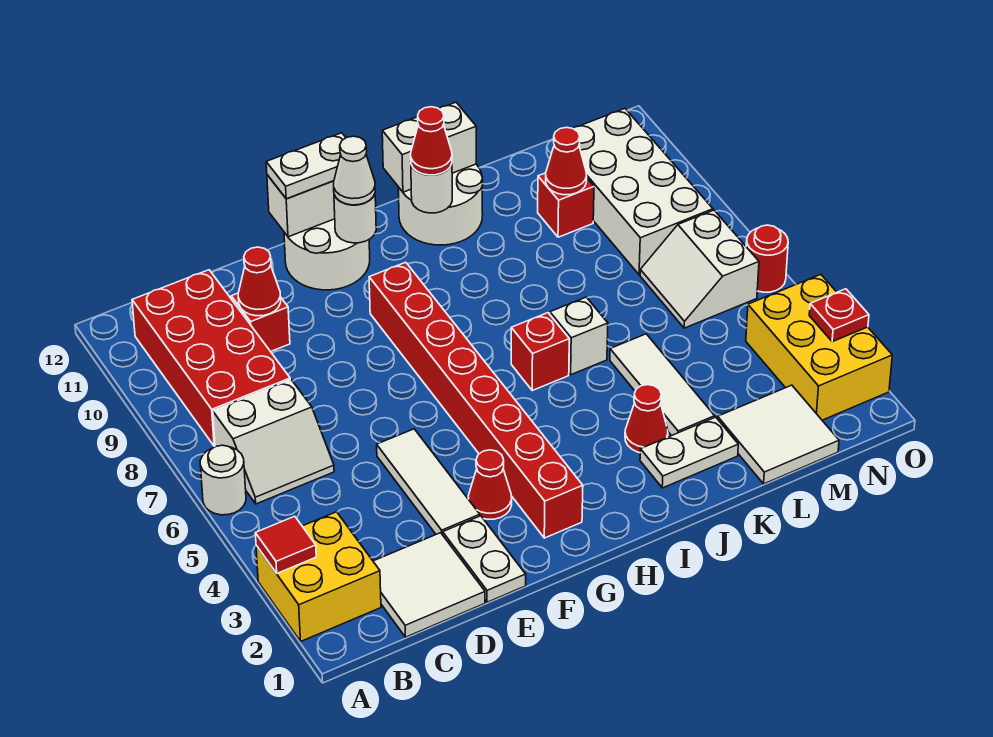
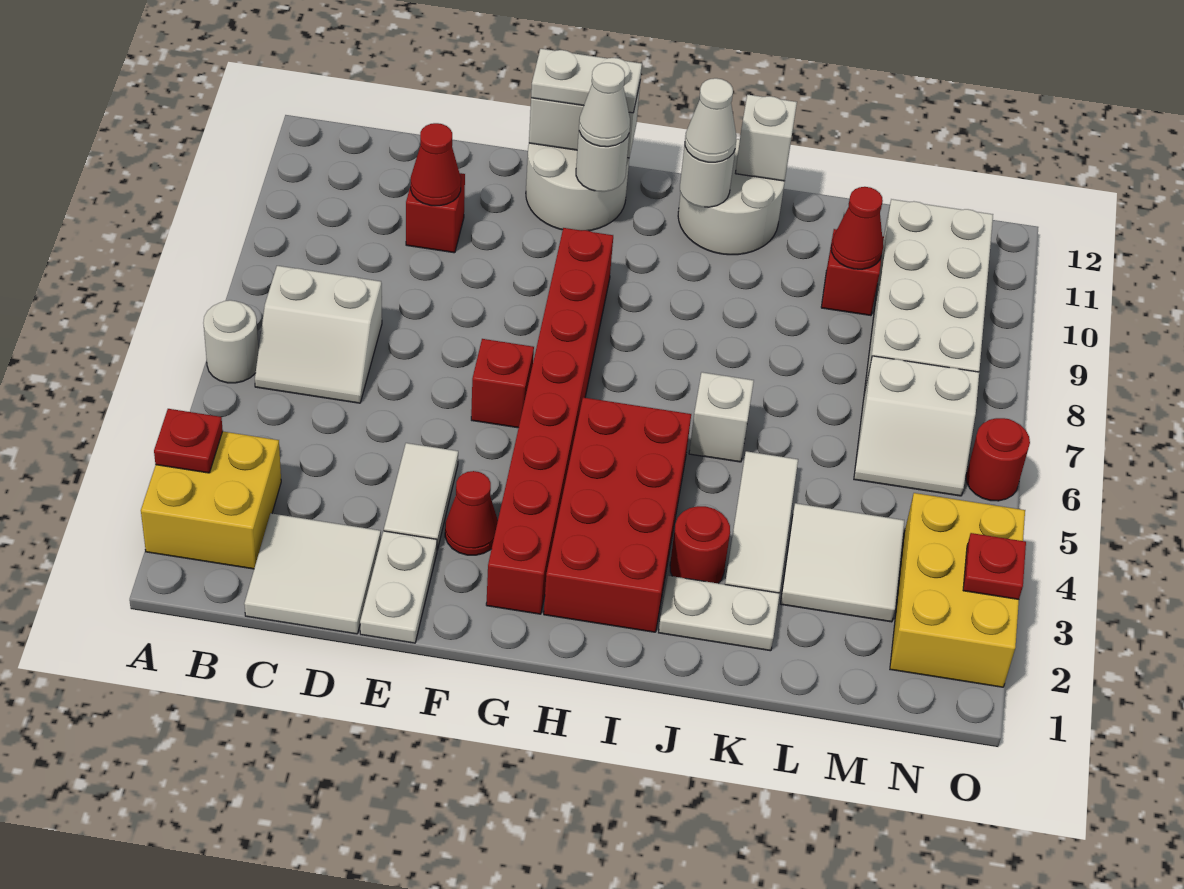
red 1x1 tile [255,516,316,573] -> red 1x1 plate [154,409,223,473]
red 2x4 brick [132,270,290,446] -> red 2x4 brick moved to [544,397,691,632]
white 1x3 tile [377,429,480,535] -> white 1x2 tile [384,443,458,550]
red 1x1 brick [511,313,569,390] -> red 1x1 brick moved to [471,339,534,428]
red 1x1 cone [411,107,452,175] -> white 1x1 cone [685,78,736,162]
white 1x2 brick [382,102,476,192] -> white 1x1 brick [736,95,797,181]
red 1x1 cone [625,385,668,453] -> red 1x1 round brick [670,506,730,583]
white 2x2 tile [718,385,839,484] -> white 2x2 tile moved to [780,503,904,622]
white 2x2 slope [640,210,759,328] -> white 2x2 slope turned to [854,356,979,496]

